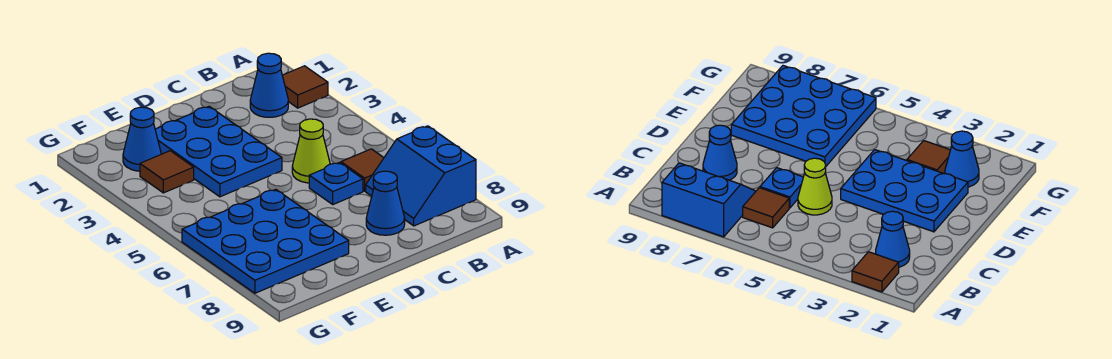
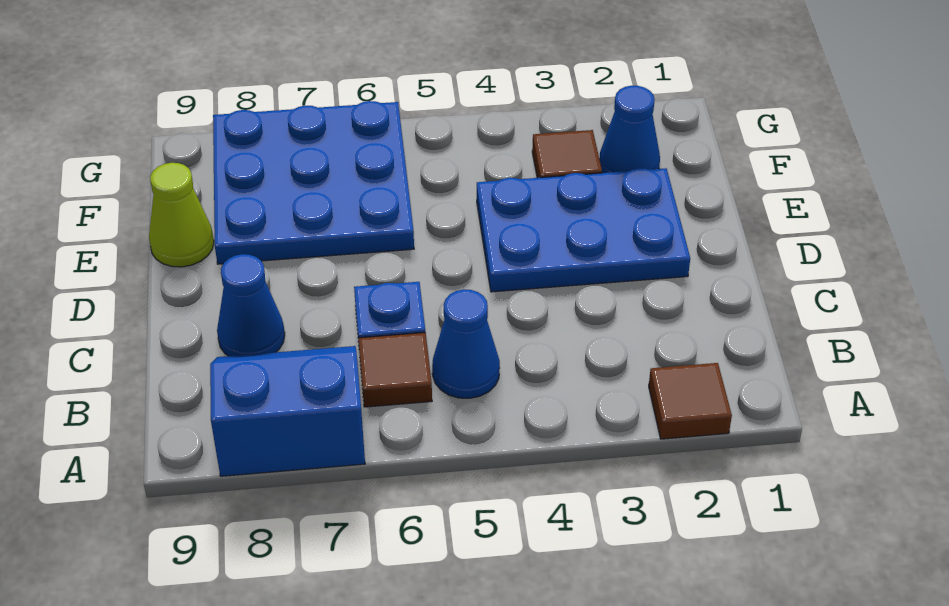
blue 1x1 cone [250,53,288,117] -> blue 1x1 cone moved to [432,290,500,398]
lime 1x1 cone [292,119,330,183] -> lime 1x1 cone moved to [149,163,214,267]

